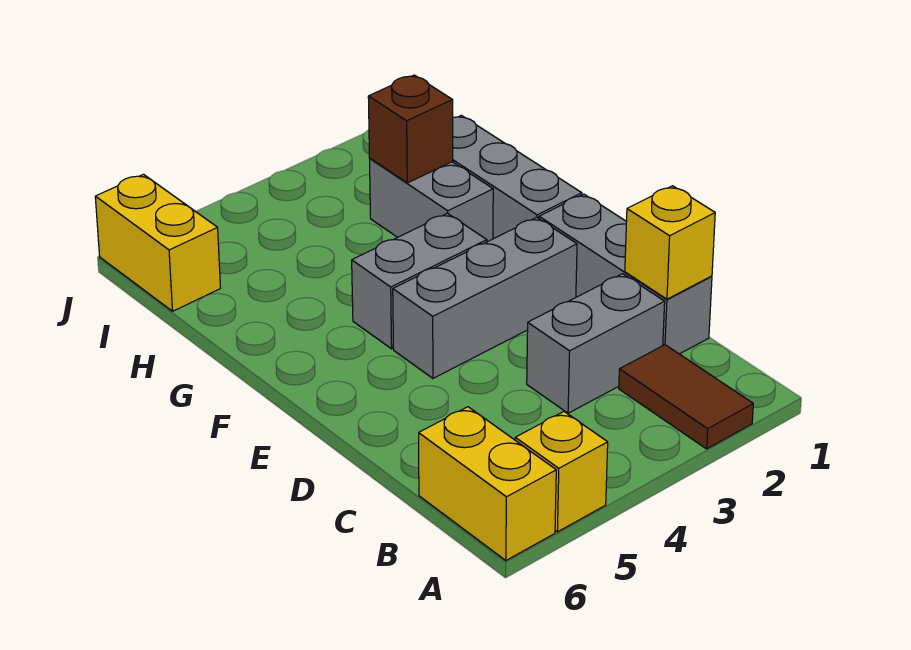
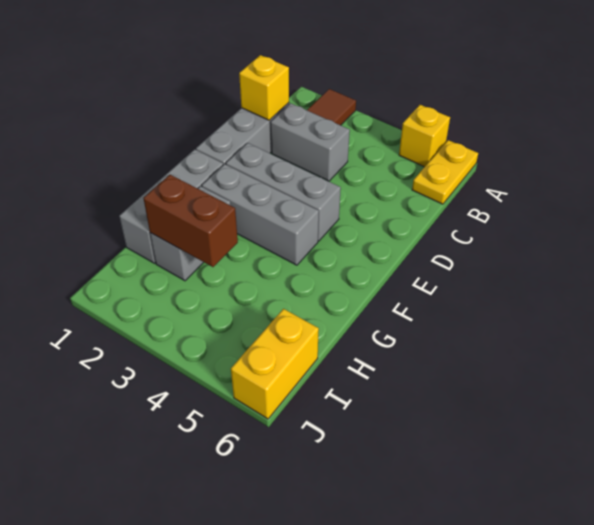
yellow 1x2 brick [419,407,556,560] -> yellow 1x2 plate [412,140,478,204]
grey 1x2 brick [352,213,487,349] -> grey 1x3 brick [202,164,319,265]
brown 1x1 brick [368,75,453,183] -> brown 1x2 brick [143,175,238,267]

